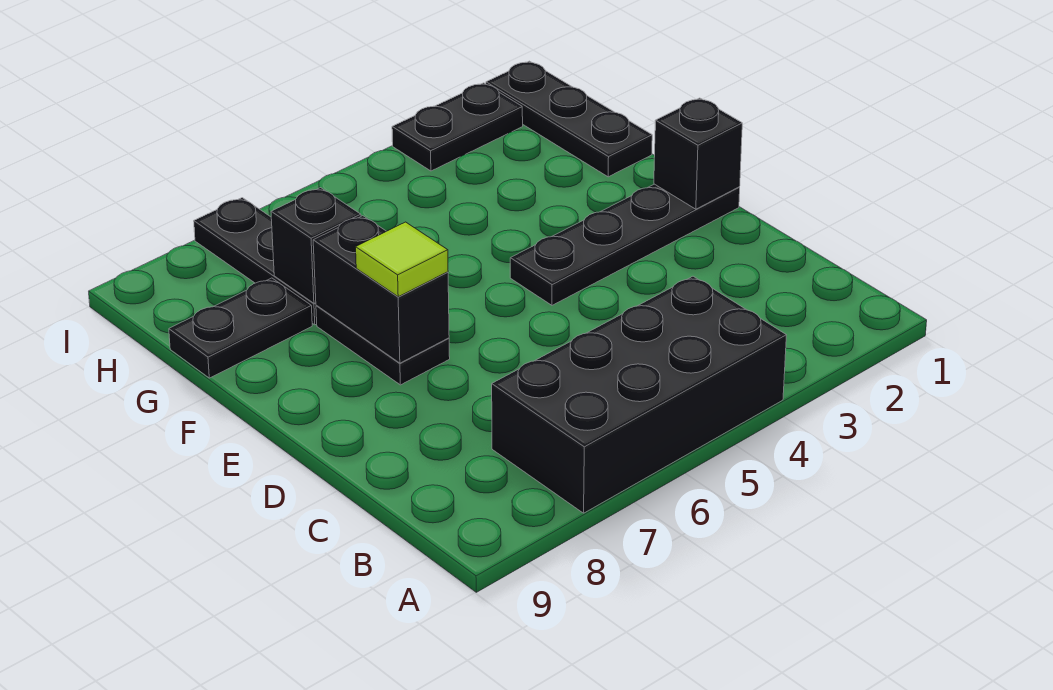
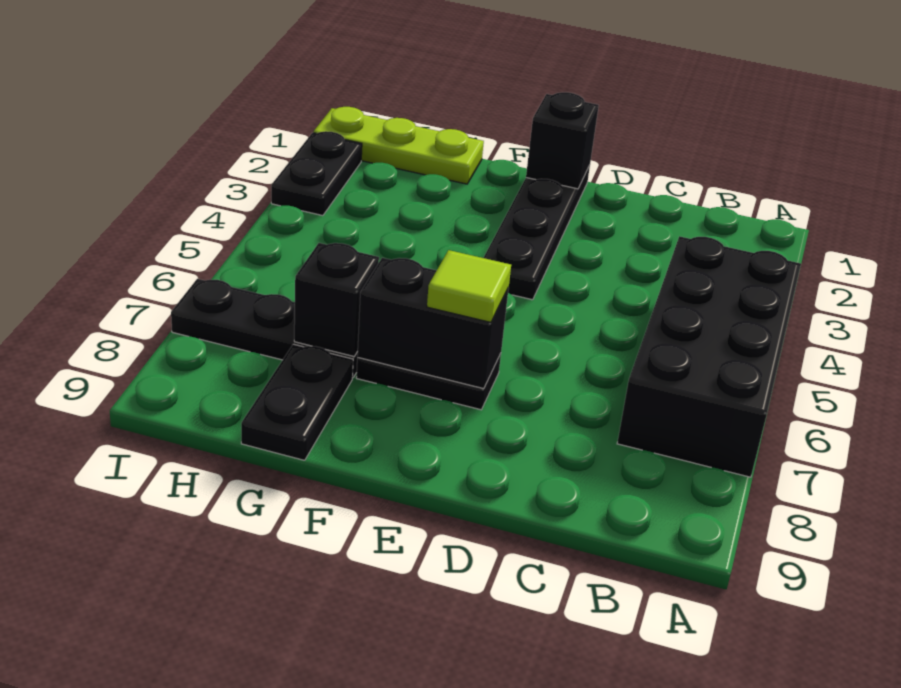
black 1x3 plate [486,61,652,177] -> lime 1x3 plate [313,107,484,184]

